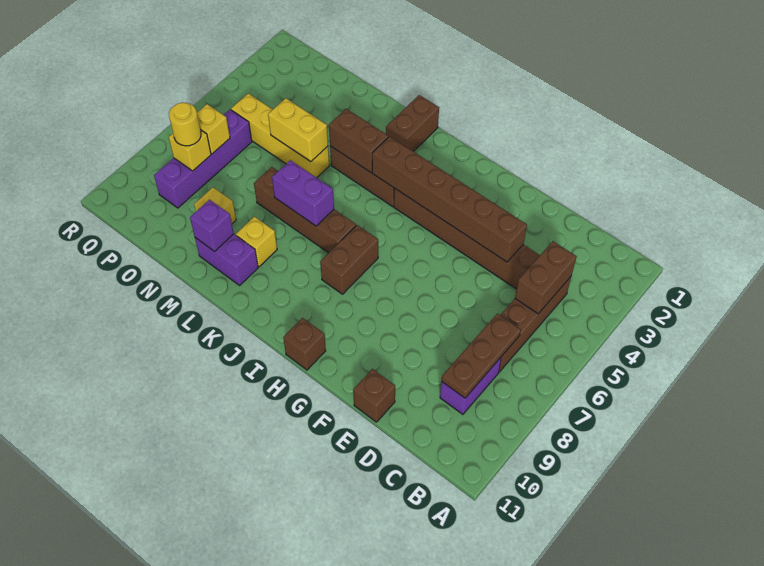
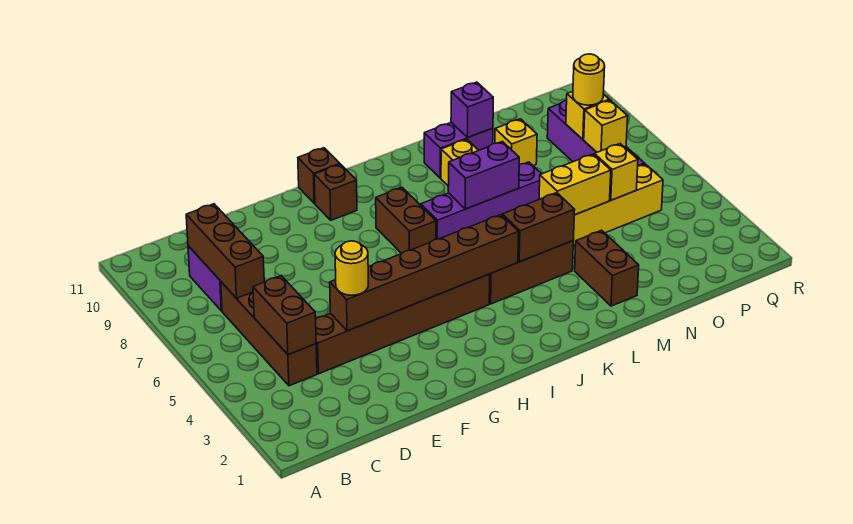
brown 1x3 plate [442,314,521,398] -> brown 1x3 brick [186,204,264,298]
none -> yellow 1x1 round brick [335,241,368,295]
brown 1x1 brick [353,369,395,422] -> brown 1x1 brick moved to [314,164,357,220]
brown 1x4 brick [254,167,356,253] -> purple 1x4 brick [421,162,541,239]
brown 1x2 brick [386,95,439,152] -> brown 1x2 brick moved to [575,230,639,306]
none -> yellow 1x1 brick [594,144,638,200]

